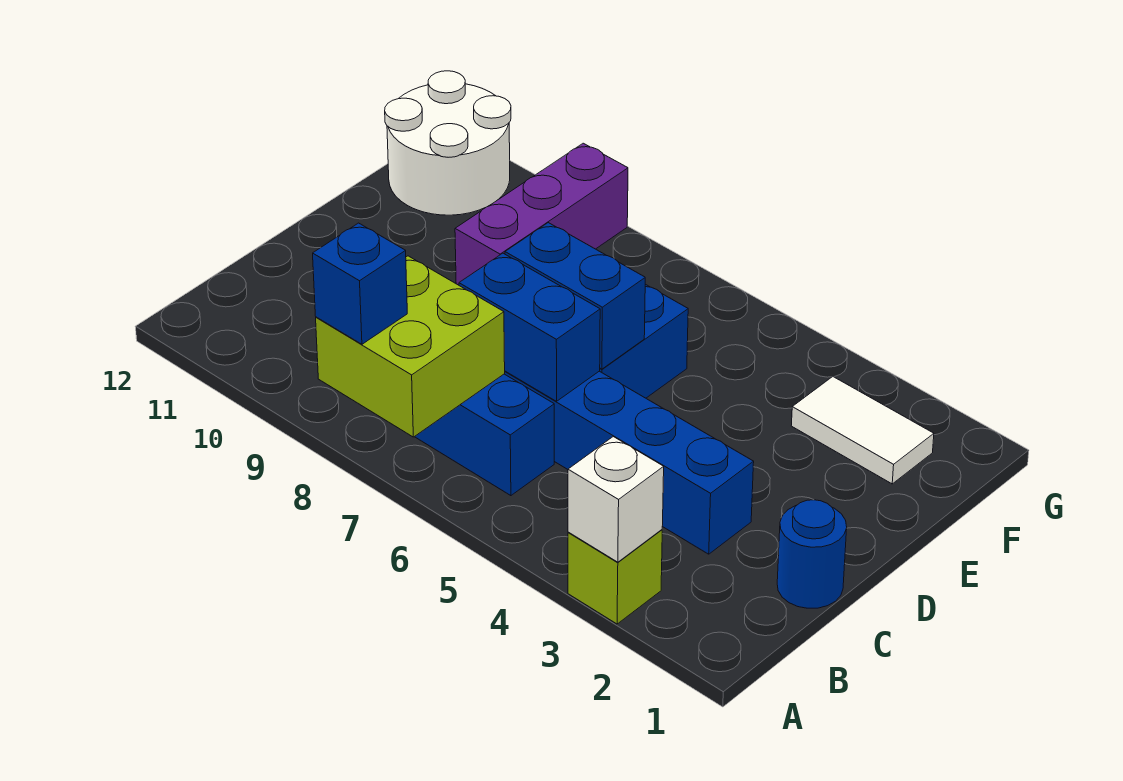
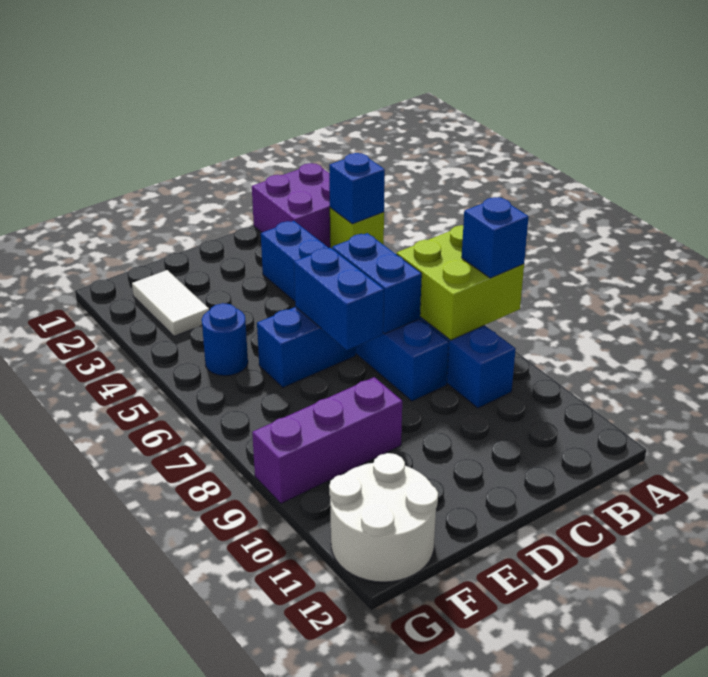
none -> purple 2x2 brick [252,163,330,248]
white 1x1 brick [568,437,664,562] -> blue 1x1 brick [329,153,385,224]
blue 1x1 round brick [777,500,847,608] -> blue 1x1 round brick moved to [202,303,248,376]

